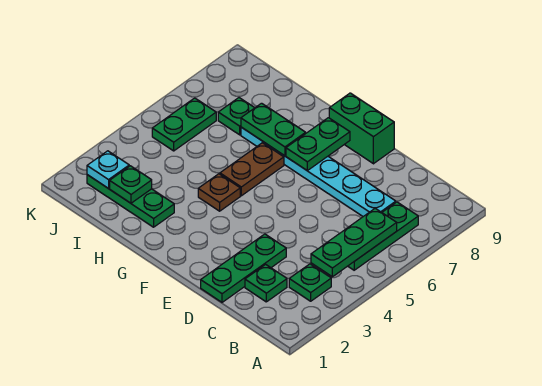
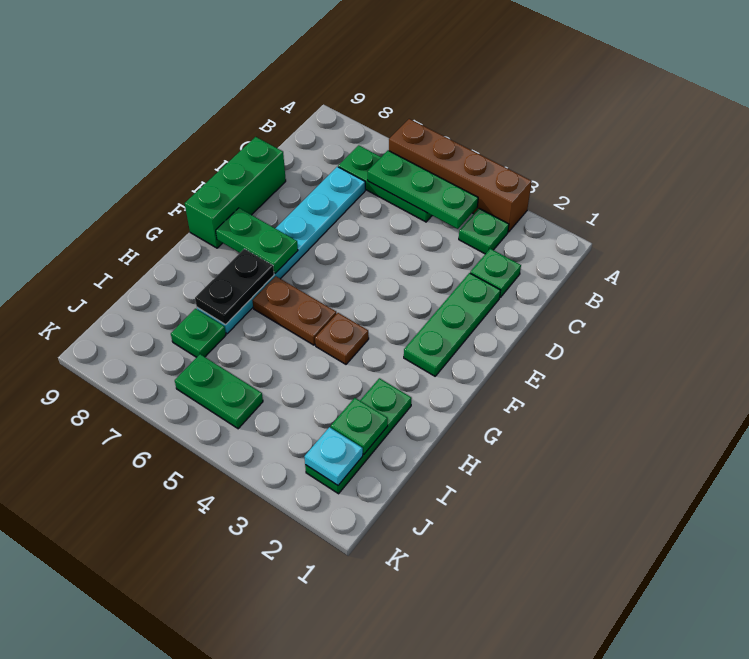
none -> brown 1x4 brick [389,119,532,232]
green 1x3 plate [201,234,286,302] -> green 1x3 plate turned to [404,273,501,376]
green 1x2 brick [329,93,394,164] -> green 1x3 brick [185,137,286,248]
green 1x2 plate [241,103,306,156] -> black 1x2 plate [195,249,274,325]

